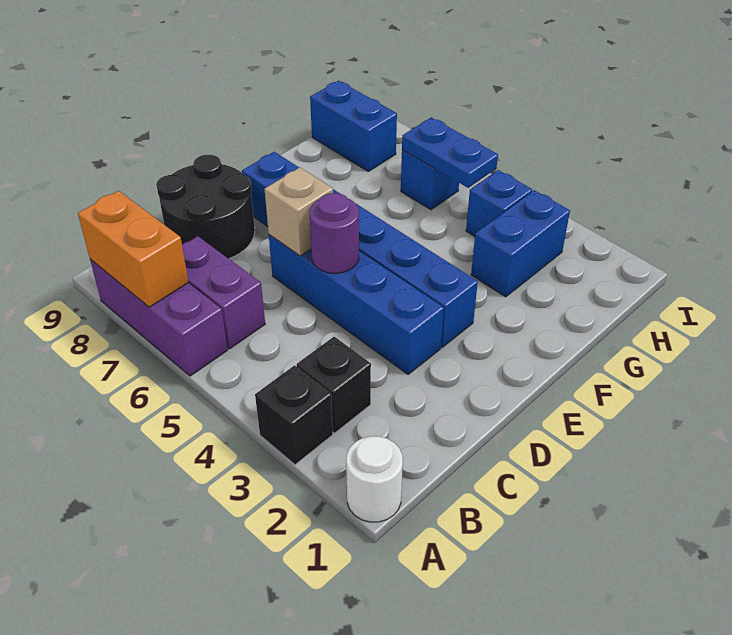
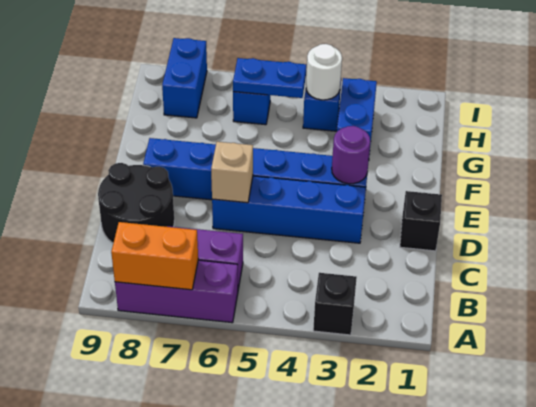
white 1x1 round brick [346,436,403,522] -> white 1x1 round brick moved to [306,44,342,100]
black 1x1 brick [297,337,371,433] -> black 1x1 brick moved to [400,191,442,251]
purple 1x1 round brick [310,193,359,273] -> purple 1x1 round brick moved to [332,126,370,184]
blue 1x2 brick [310,81,397,171] -> blue 1x2 brick turned to [162,38,207,118]

